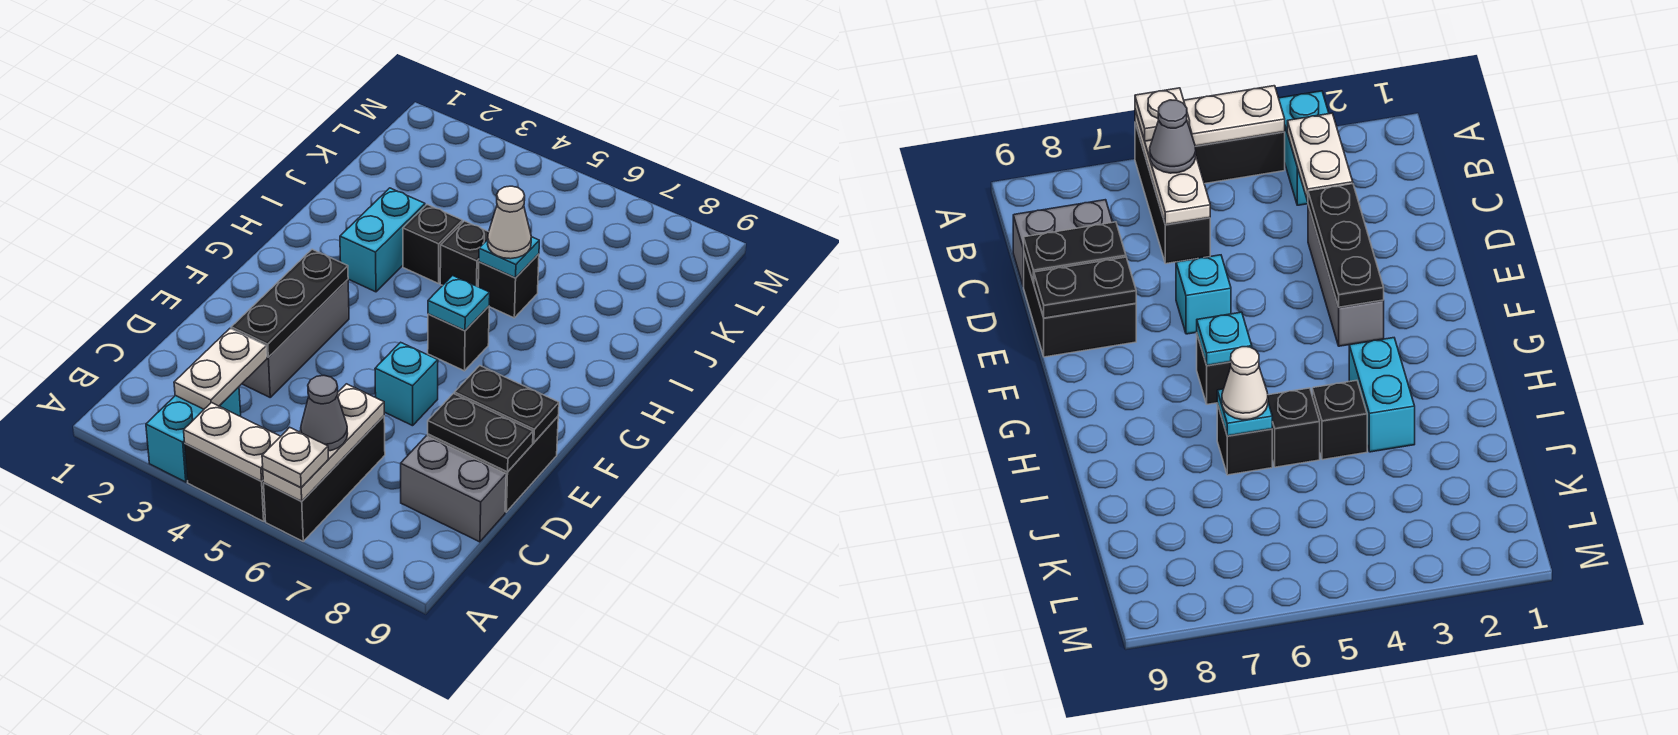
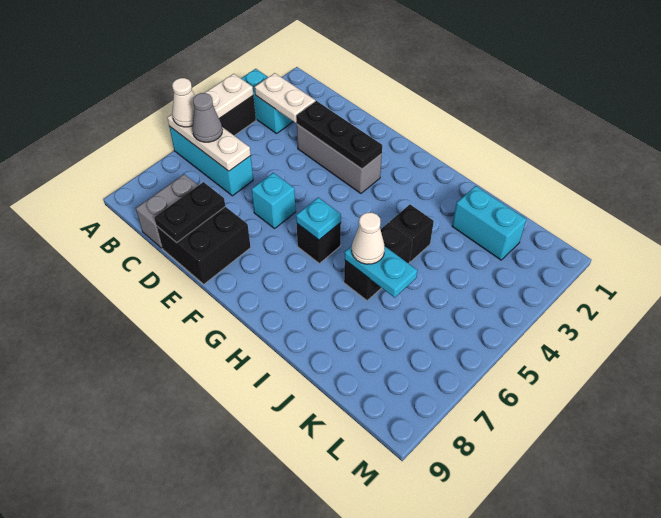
black 1x3 brick [264,416,385,541] -> cyan 1x3 brick [169,126,253,196]
white 1x1 plate [262,427,328,488] -> white 1x1 cone [172,78,195,127]
black 1x2 plate [455,366,559,443] -> none
cyan 1x2 brick [340,188,425,292] -> cyan 1x2 brick moved to [452,186,526,260]
cyan 1x1 plate [479,237,539,278] -> cyan 1x2 plate [345,246,418,298]

